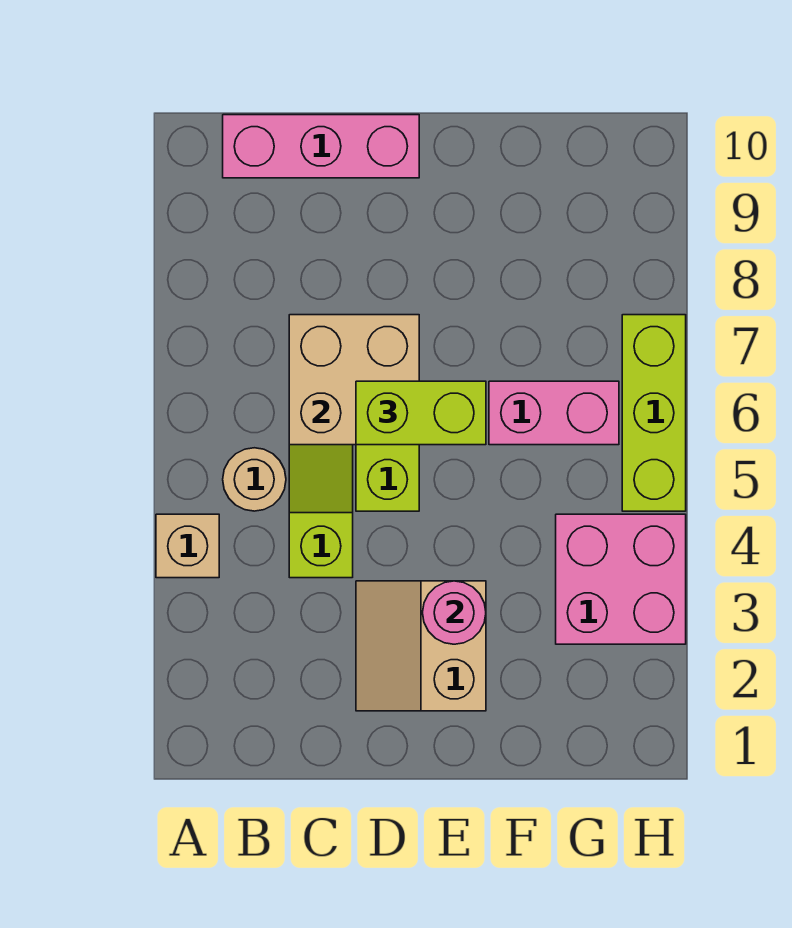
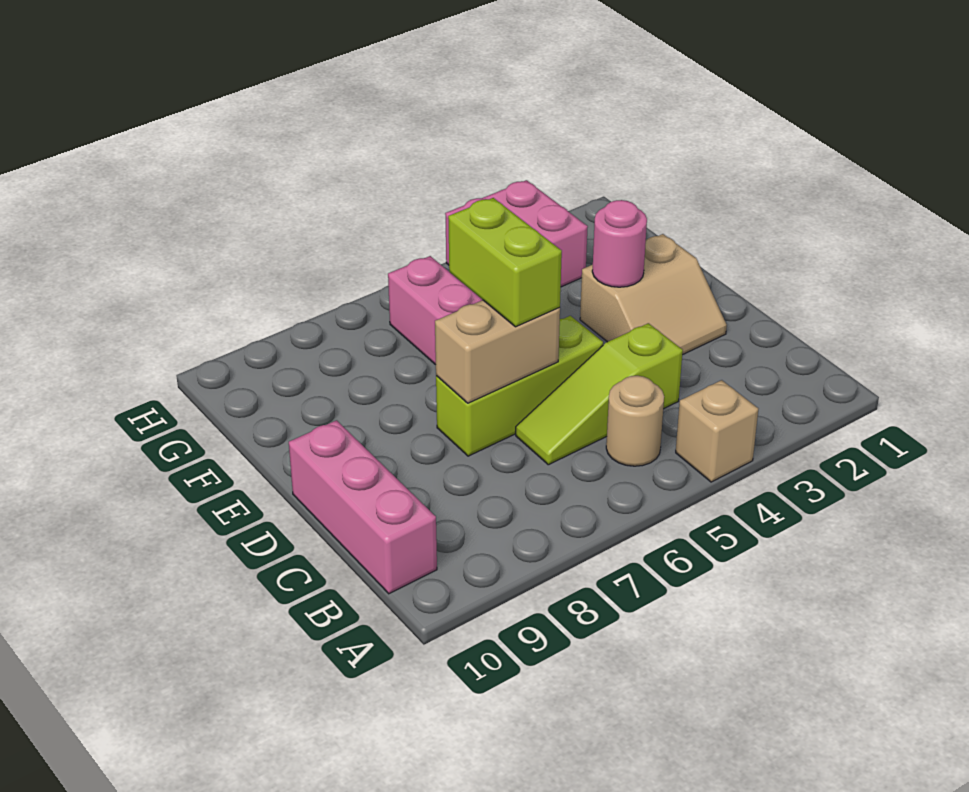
tan 2x2 brick [289,315,419,445] -> tan 1x2 brick [435,300,560,403]
lime 1x3 brick [622,315,686,511] -> none

